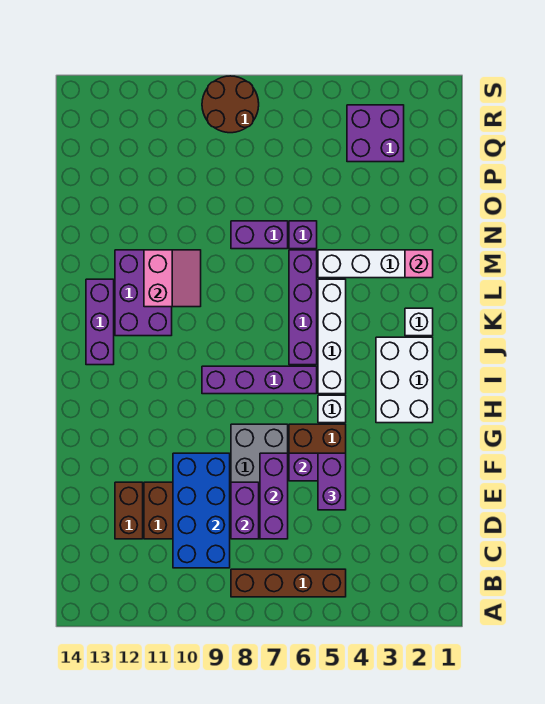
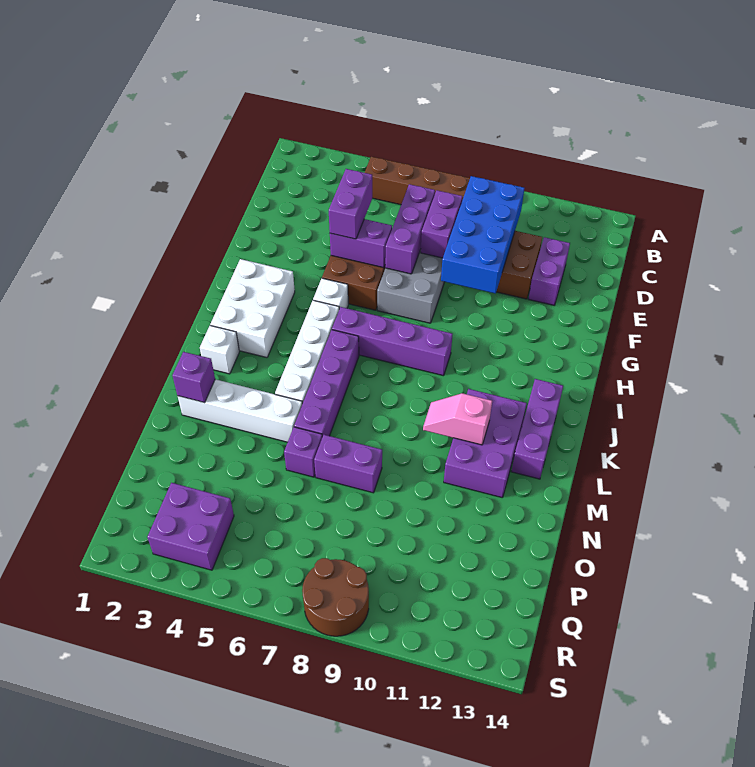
brown 1x2 brick [115,482,143,539] -> purple 1x2 brick [529,237,570,305]
pink 2x2 slope [144,250,201,307] -> pink 1x2 slope [423,393,492,445]
pink 1x1 brick [405,250,433,278] -> purple 1x1 brick [172,352,215,403]

